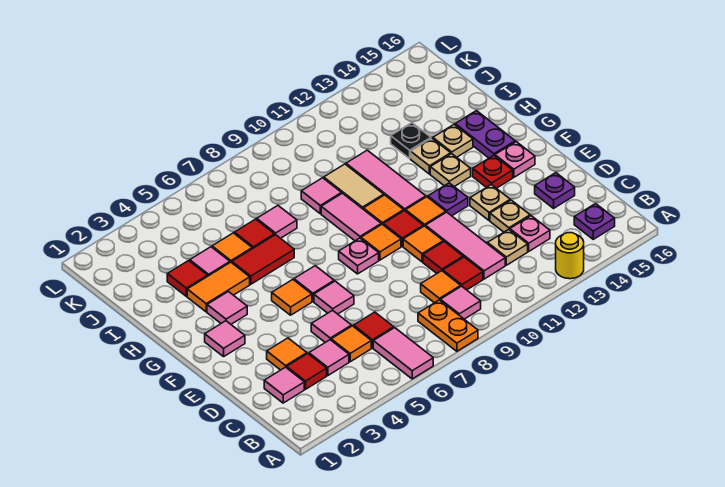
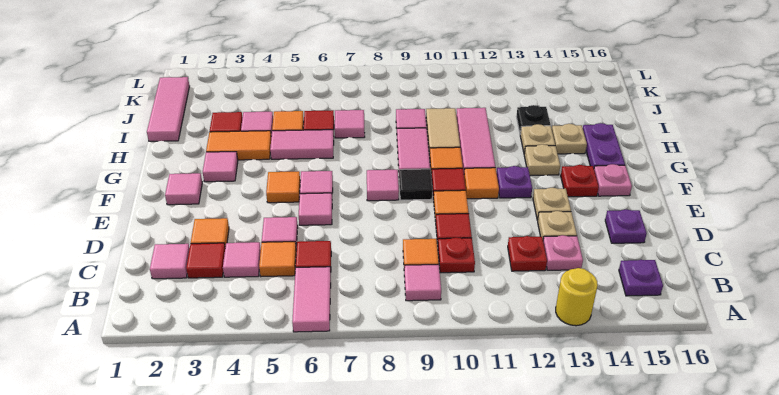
orange 1x2 plate [418,300,478,351] -> none
red 1x1 tile [443,257,483,290] -> red 1x1 plate [438,238,475,273]
pink 1x3 tile [425,212,505,279] -> pink 1x3 tile moved to [147,77,189,141]
tan 1x1 plate [488,229,528,265] -> red 1x1 plate [508,236,547,271]
pink 1x1 plate [339,238,379,274] -> pink 1x1 tile [367,170,399,201]
orange 1x1 tile [361,224,401,260] -> black 1x1 tile [399,169,432,200]
red 1x2 tile [232,235,294,284] -> pink 1x2 tile [270,130,334,159]

